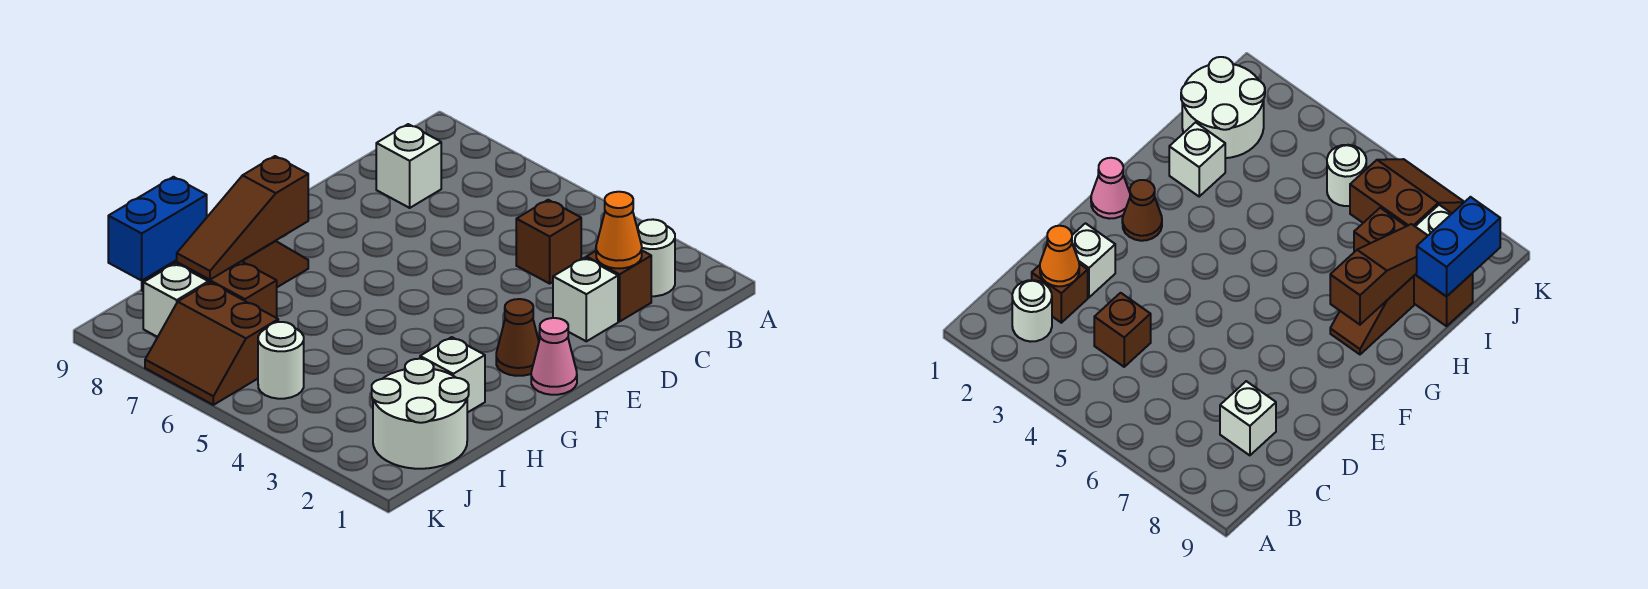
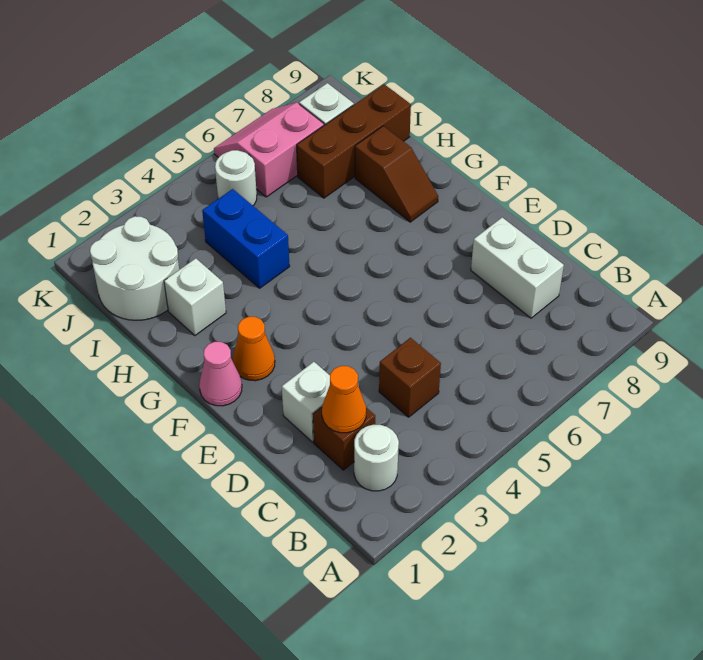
white 1x1 brick [376,124,441,208] -> white 1x2 brick [471,218,564,318]
brown 1x1 cone [496,299,539,376] -> orange 1x1 cone [233,317,275,381]
brown 1x3 slope [177,156,308,280] -> none
blue 1x2 brick [108,177,207,281] -> blue 1x2 brick moved to [202,189,290,288]
brown 2x2 slope [145,282,278,405] -> pink 2x2 slope [214,103,324,197]

